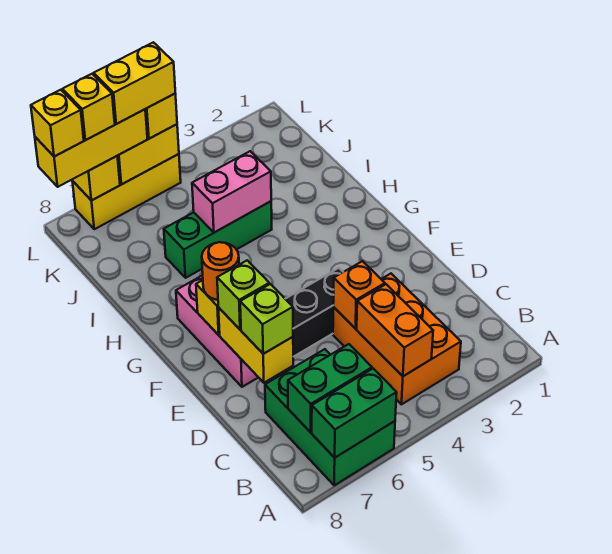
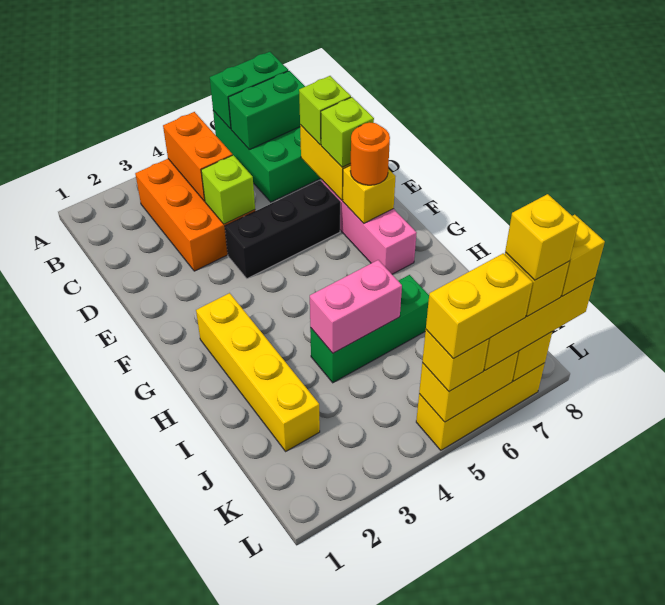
orange 1x1 brick [333,261,385,329] -> lime 1x1 brick [201,155,255,224]
none -> yellow 1x4 brick [196,293,320,451]
none -> yellow 1x1 brick [505,194,579,280]

